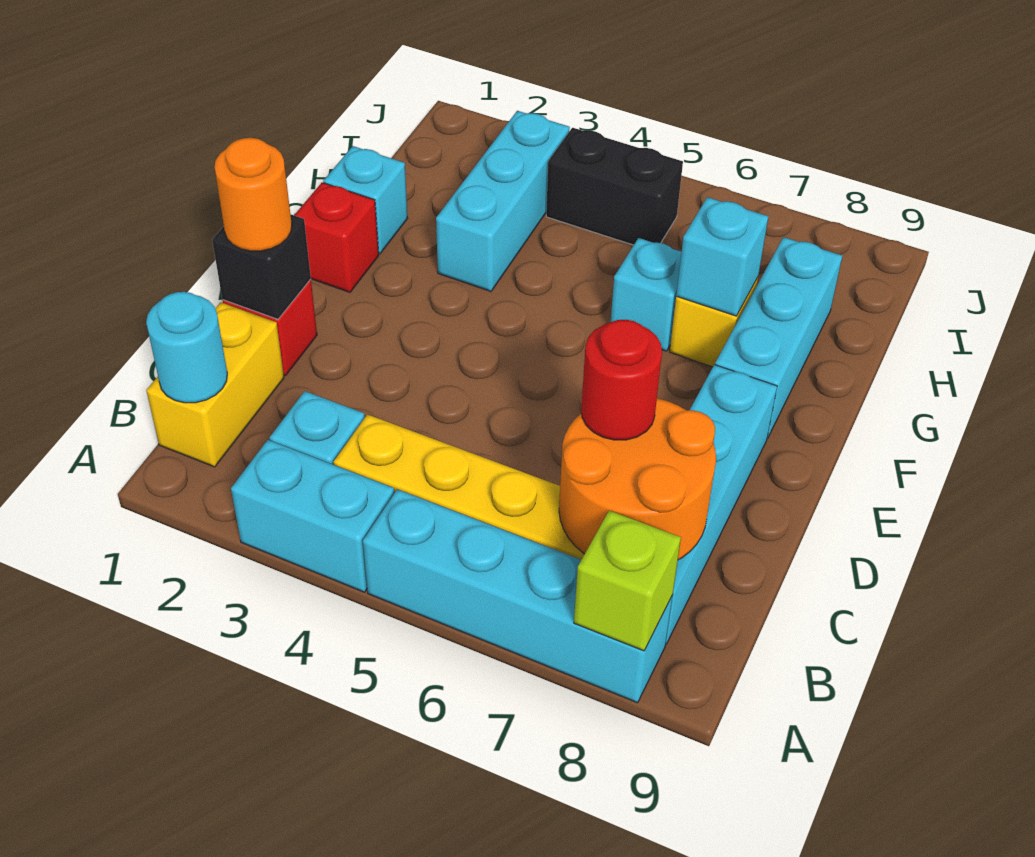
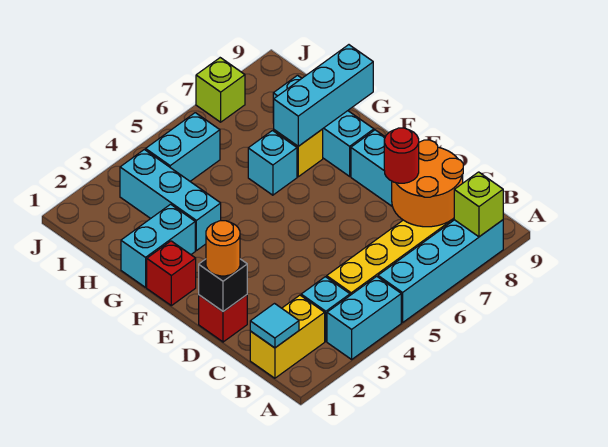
yellow 1x2 brick [146,302,284,467] -> yellow 1x2 brick turned to [250,295,325,378]
cyan 1x1 round brick [146,292,227,403] -> cyan 1x1 tile [250,304,299,348]
cyan 1x1 brick [324,146,408,254] -> cyan 1x2 brick [121,204,195,287]
cyan 1x1 brick [676,197,769,316] -> cyan 1x3 brick [274,45,373,146]
black 1x2 brick [546,128,683,245] -> cyan 1x2 brick [146,113,220,181]
none -> lime 1x1 brick [196,58,245,122]

